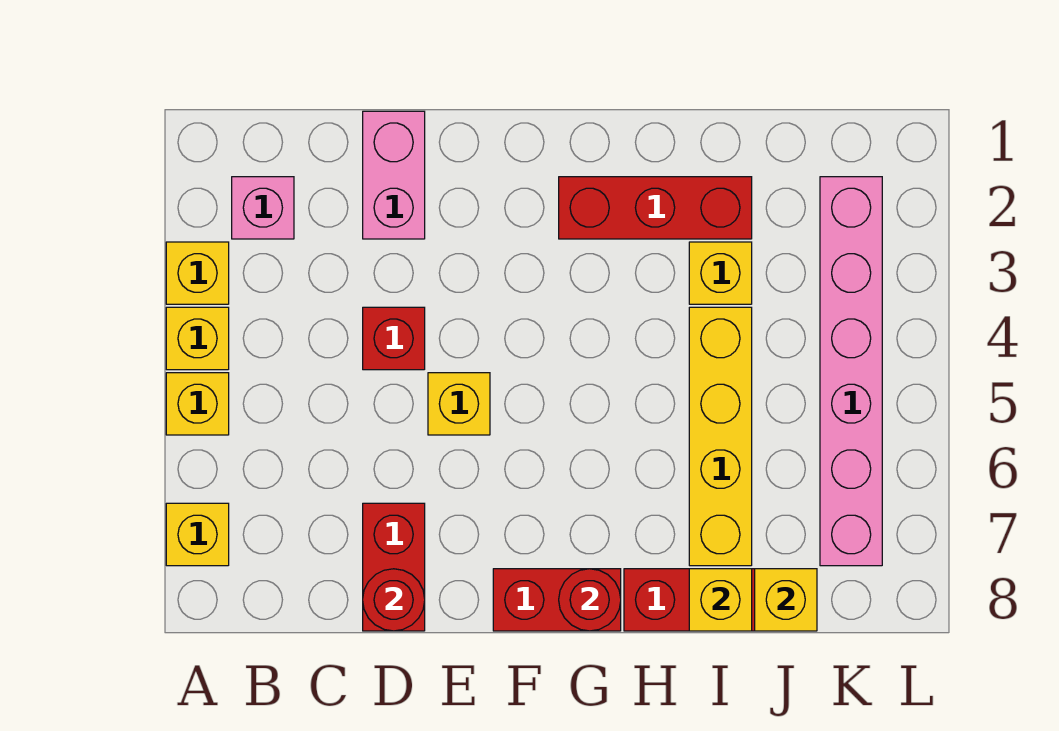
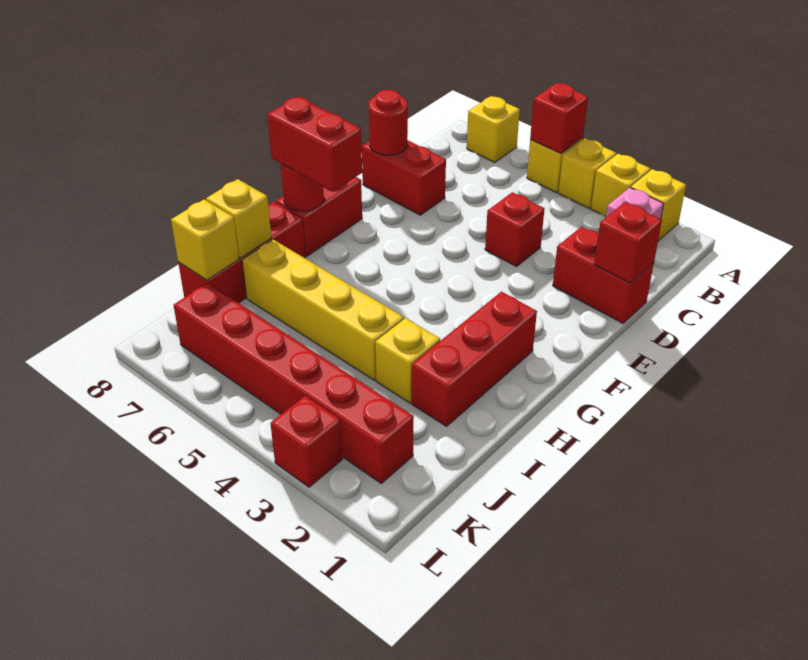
none -> red 1x1 brick [530,83,588,154]
pink 1x2 brick [363,111,425,239] -> red 1x2 brick [553,227,654,323]
none -> red 1x1 brick [594,202,662,283]
yellow 1x1 brick [428,373,490,435] -> yellow 1x1 brick moved to [631,169,686,241]
none -> red 1x2 brick [267,96,362,192]
pink 1x6 brick [820,177,882,566] -> red 1x6 brick [174,283,414,483]
none -> red 1x1 brick [270,396,343,487]

